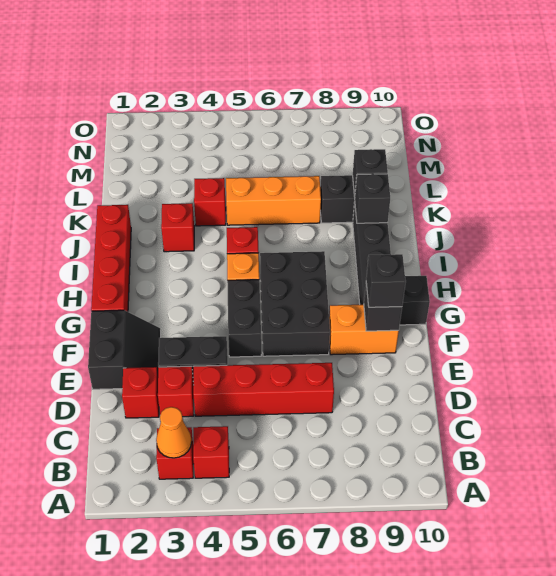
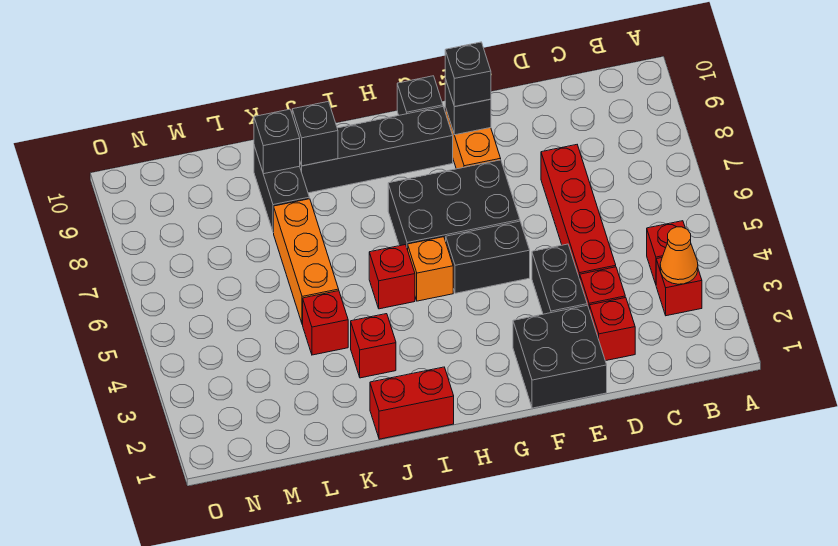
black 2x2 slope [88,310,161,389] -> black 2x2 brick [513,305,607,408]
red 1x4 brick [91,205,131,312] -> red 1x2 brick [370,367,454,439]

